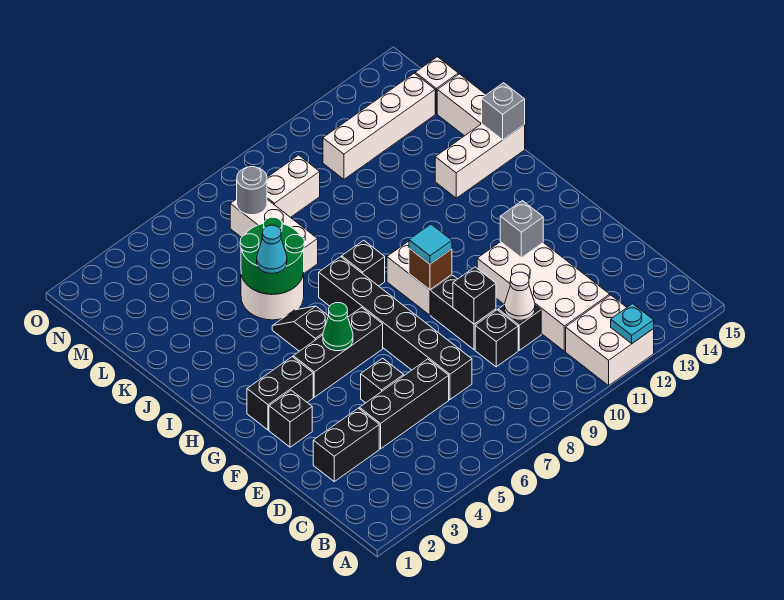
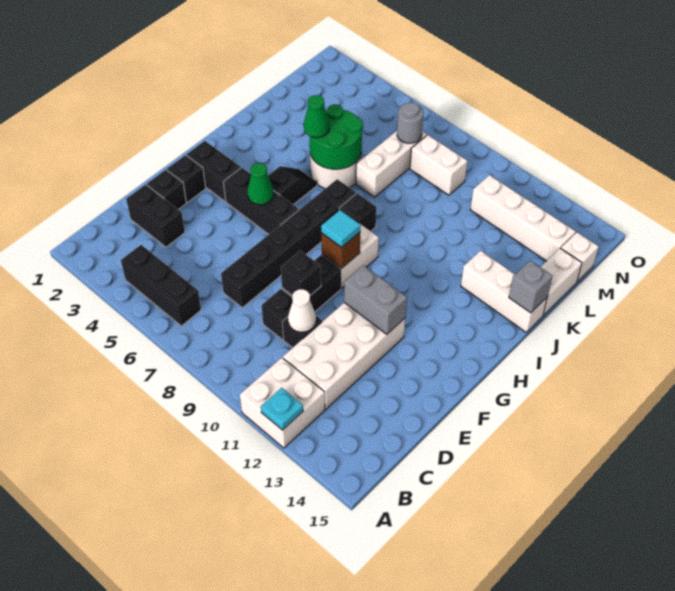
black 1x3 brick [360,359,449,449] -> black 1x3 brick moved to [121,245,201,326]
black 1x1 brick [361,358,404,403] -> black 1x1 brick moved to [147,170,186,210]
grey 1x1 brick [500,201,543,258] -> grey 1x2 brick [344,265,407,334]
cyan 1x1 cone [257,225,287,273] -> green 1x1 cone [304,95,329,138]

